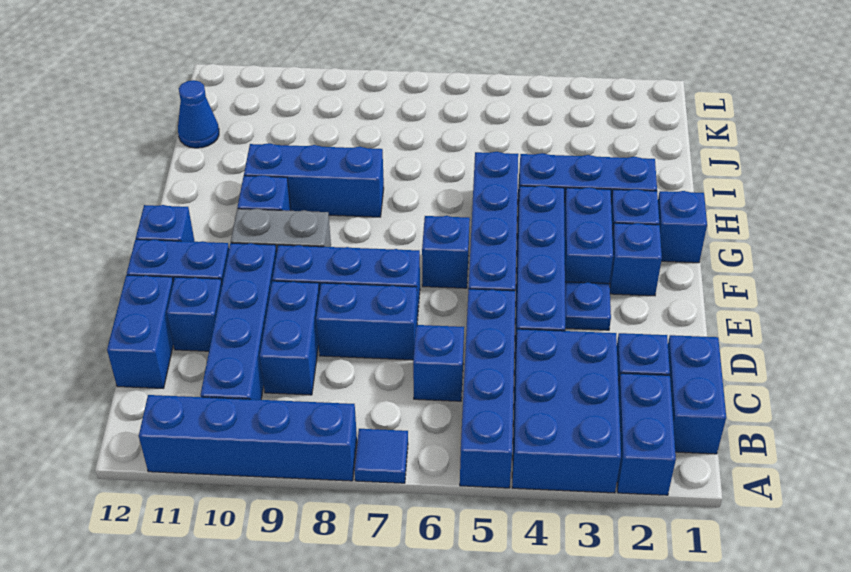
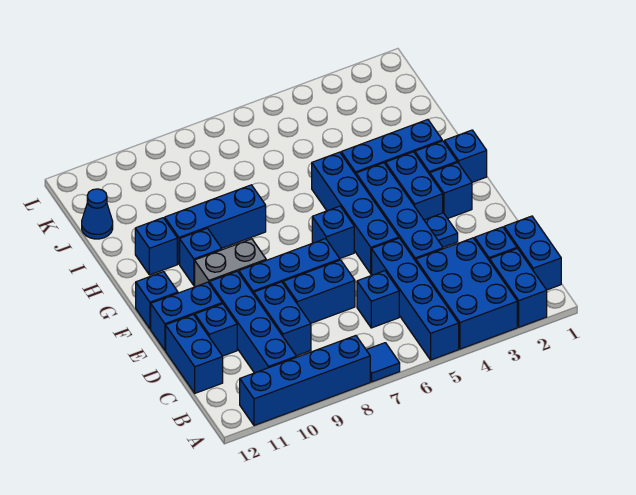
none -> blue 1x1 brick [135,218,177,275]

